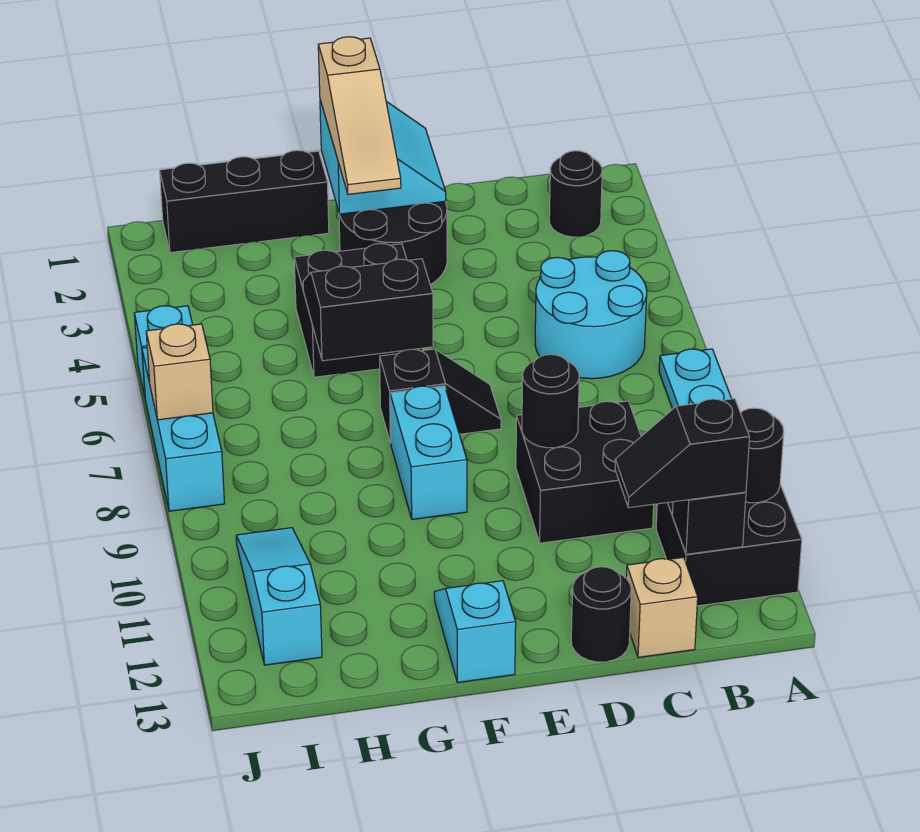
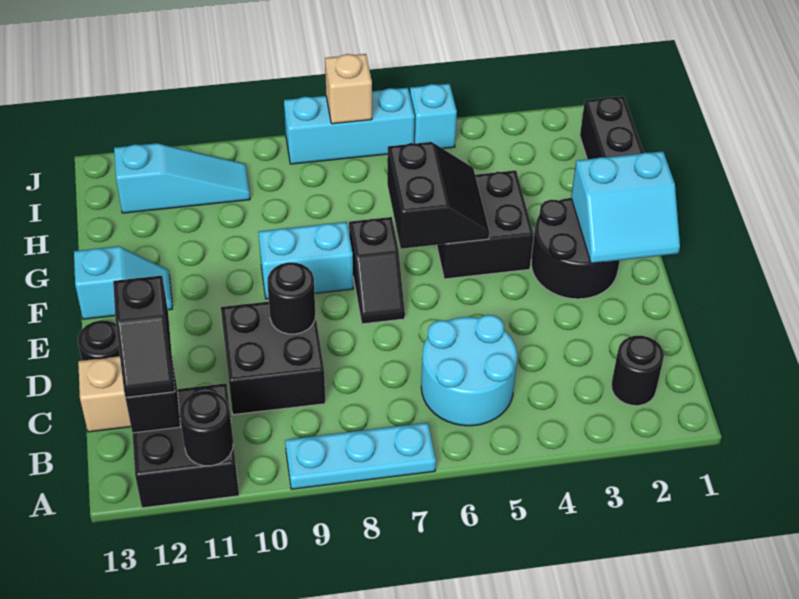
black 1x2 slope [615,399,750,508] -> black 1x2 slope turned to [113,276,175,398]
tan 1x3 slope [318,37,401,194] -> none

